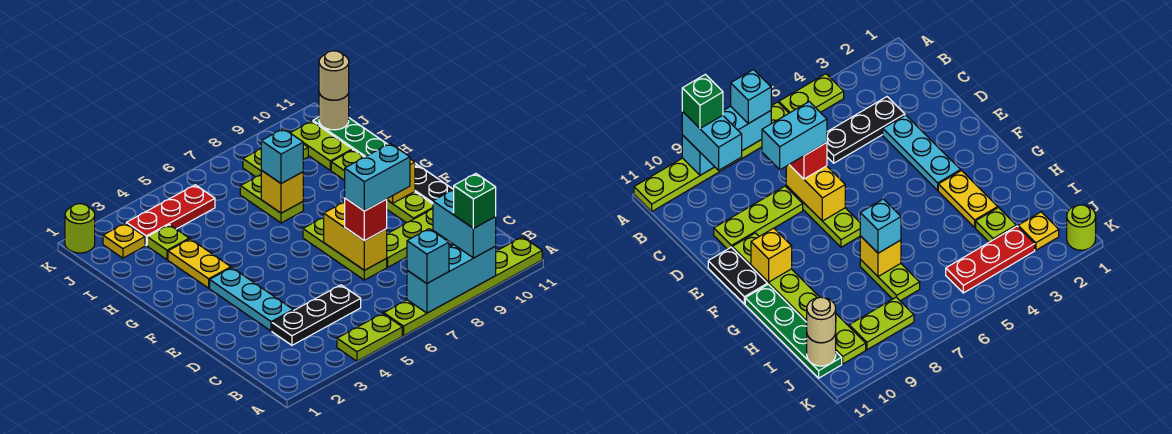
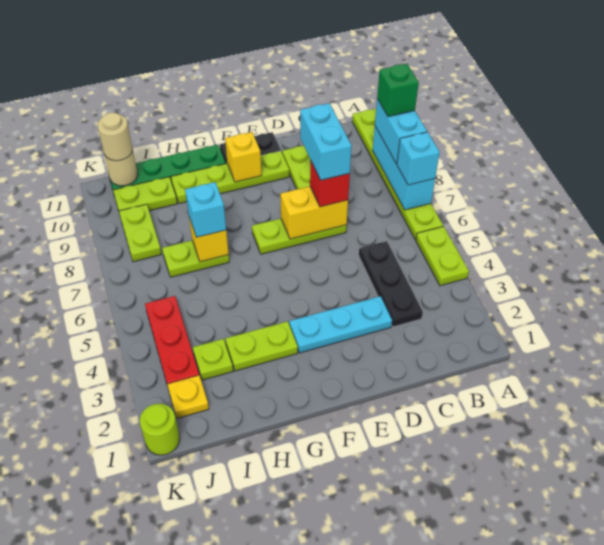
cyan 1x2 brick [433,190,496,258] -> cyan 1x2 brick turned to [375,99,427,164]
yellow 1x2 plate [168,239,231,288] -> lime 1x2 plate [225,321,298,371]

